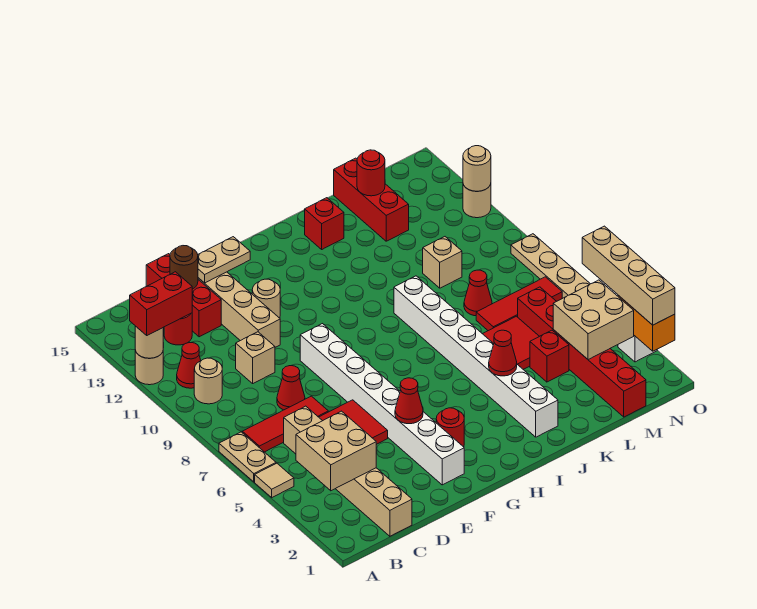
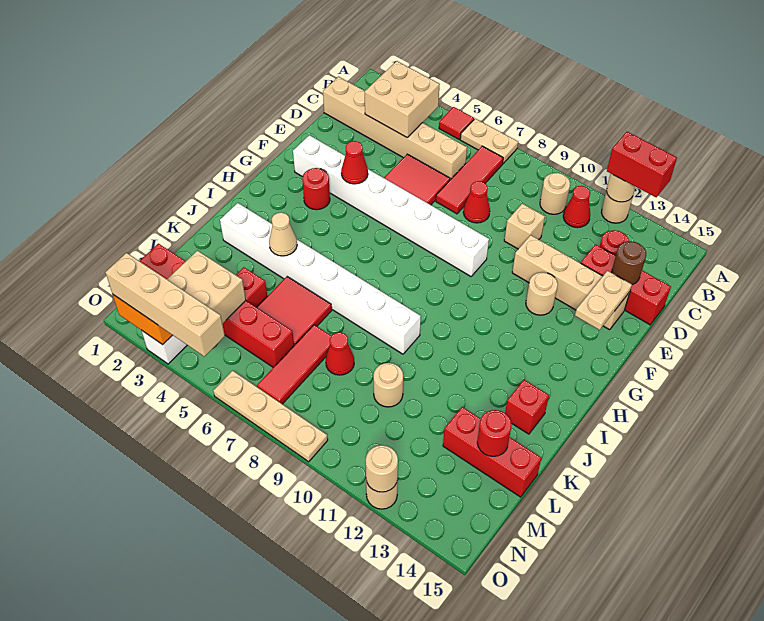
tan 1x1 tile [255,463,294,497] -> red 1x1 tile [439,107,474,139]
red 1x2 brick [130,272,192,335] -> red 1x2 brick turned to [607,132,677,197]
red 1x1 cone [489,330,517,376] -> tan 1x1 cone [269,213,297,256]
tan 1x1 brick [423,237,462,288] -> tan 1x1 round brick [374,363,403,407]

